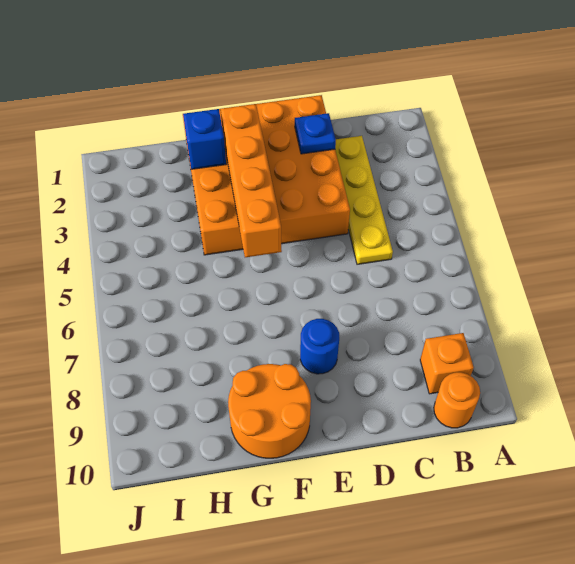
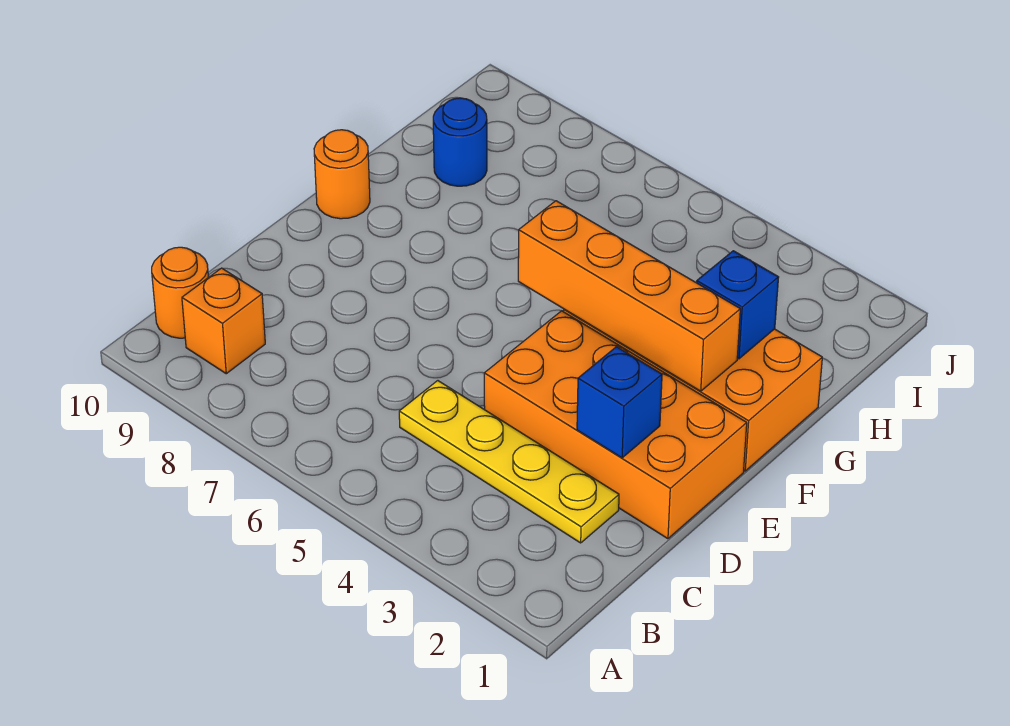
blue 1x1 plate [295,113,336,154] -> blue 1x1 brick [577,347,662,458]
blue 1x1 round brick [300,319,339,374] -> blue 1x1 round brick moved to [433,98,487,186]
orange 2x2 round brick [228,364,311,458] -> orange 1x1 round brick [314,130,370,219]

